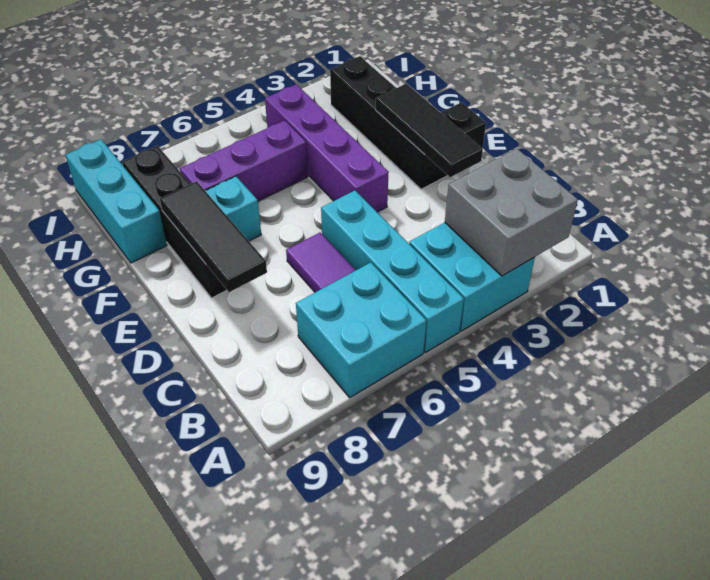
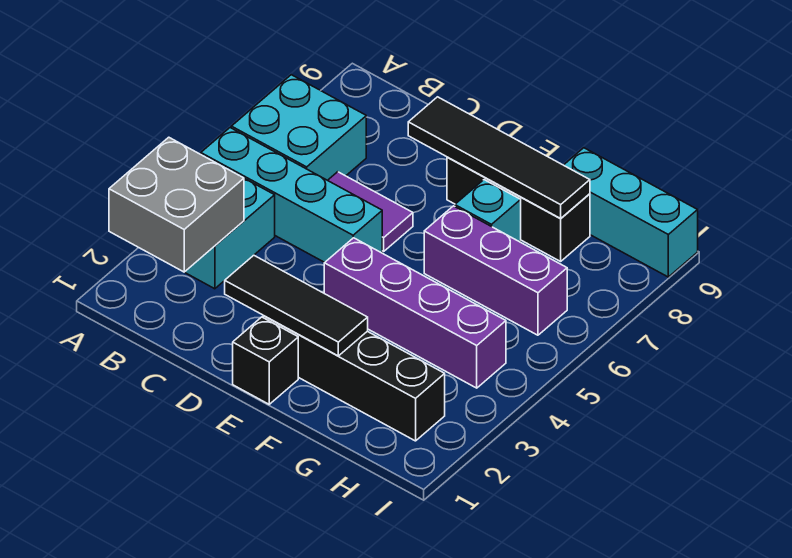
black 1x3 tile [160,181,267,292] -> black 1x4 tile [408,97,590,219]
black 1x4 brick [122,146,227,298] -> black 1x3 brick [447,157,590,261]
purple 1x3 brick [180,120,308,201] -> purple 1x3 brick turned to [424,206,567,335]

